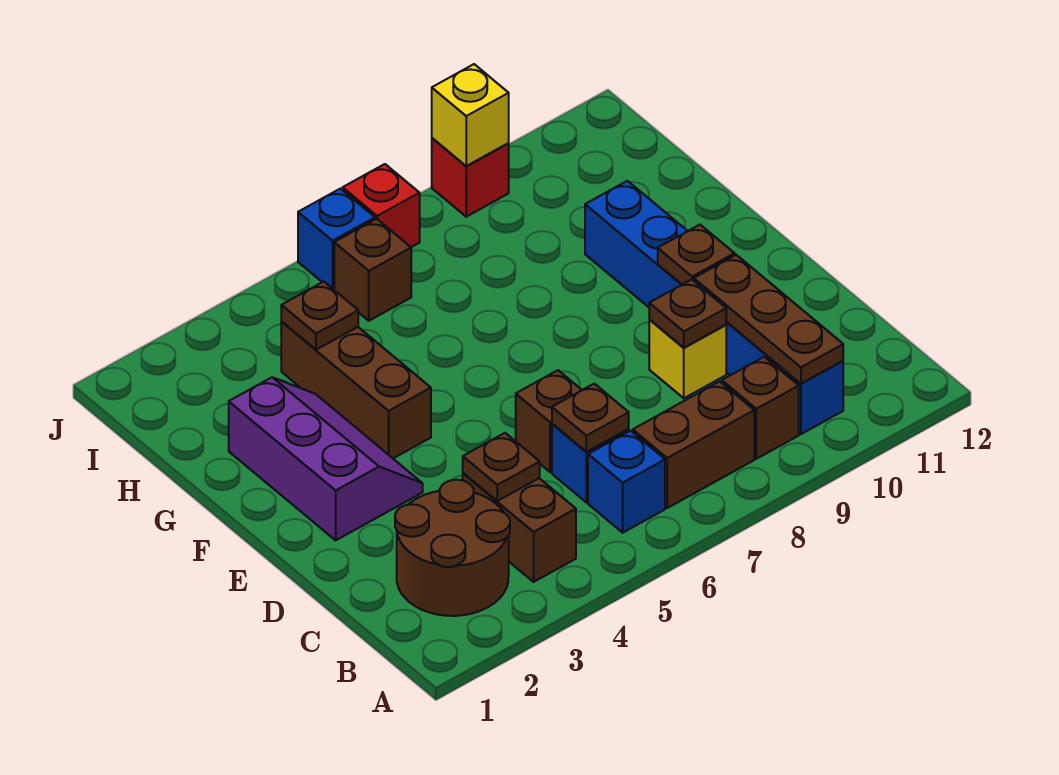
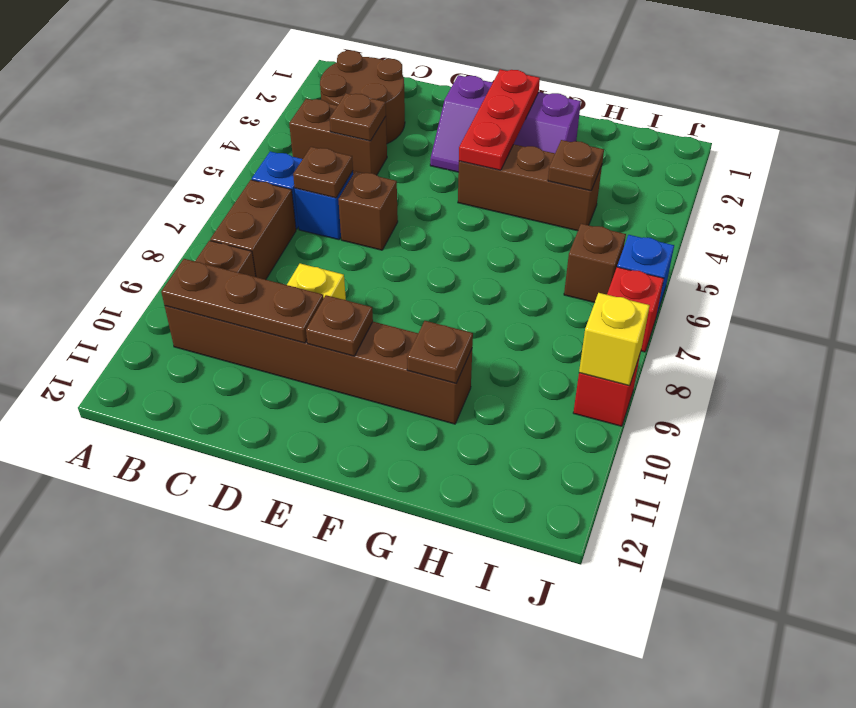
blue 1x6 brick [585,181,843,434] -> brown 1x6 brick [165,306,472,424]
brown 1x1 plate [649,279,726,348] -> brown 1x1 plate moved to [407,321,473,383]
none -> red 1x3 plate [459,70,540,170]

